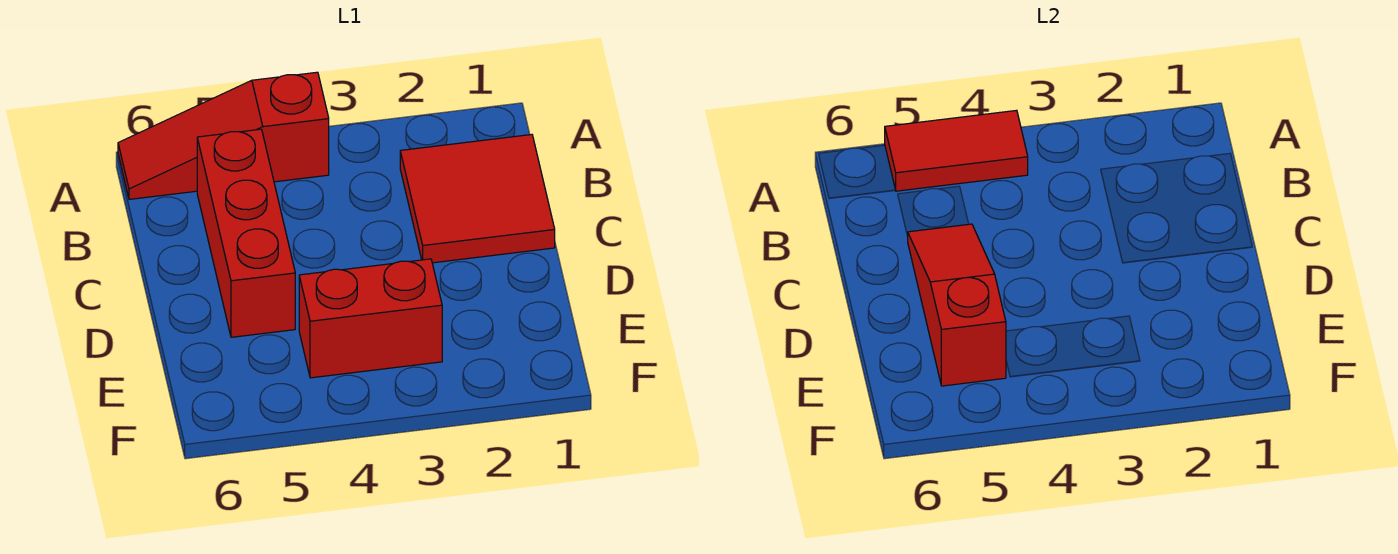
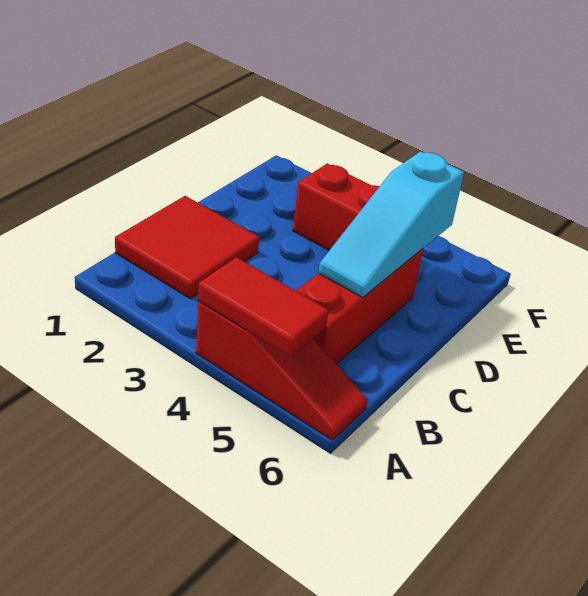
red 1x3 slope [907,224,1006,386] -> cyan 1x3 slope [318,151,464,297]

